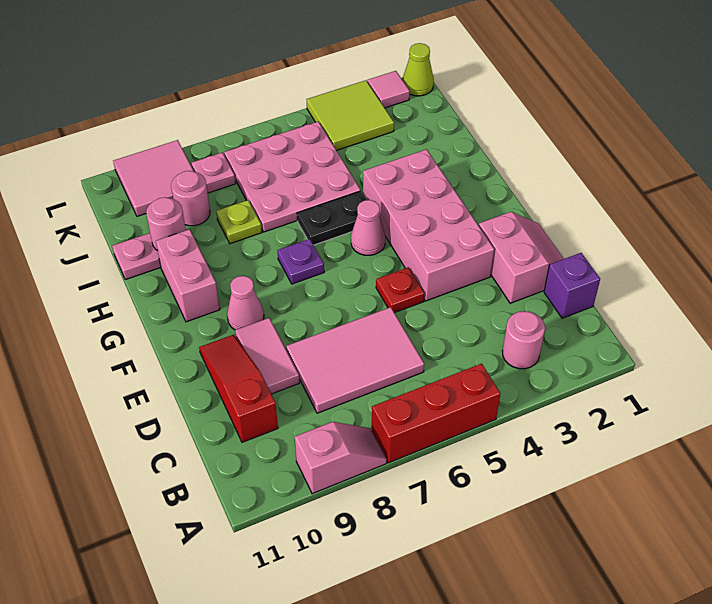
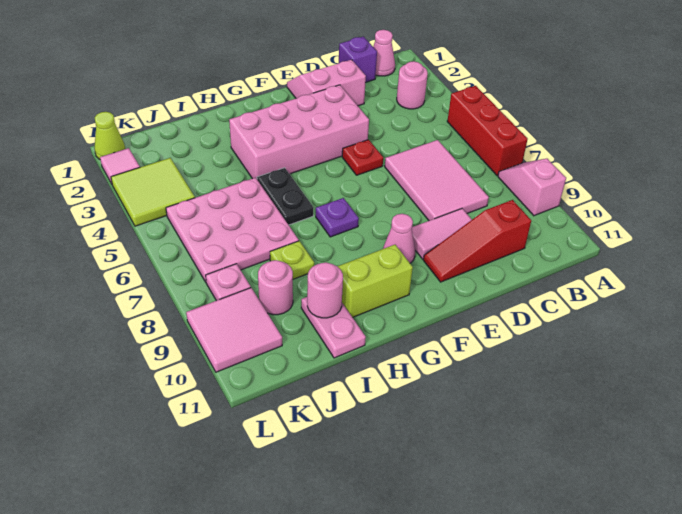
pink 1x1 cone [351,200,385,255] -> pink 1x1 cone moved to [373,30,395,76]
pink 1x2 brick [156,229,220,322] -> lime 1x2 brick [337,245,413,317]

